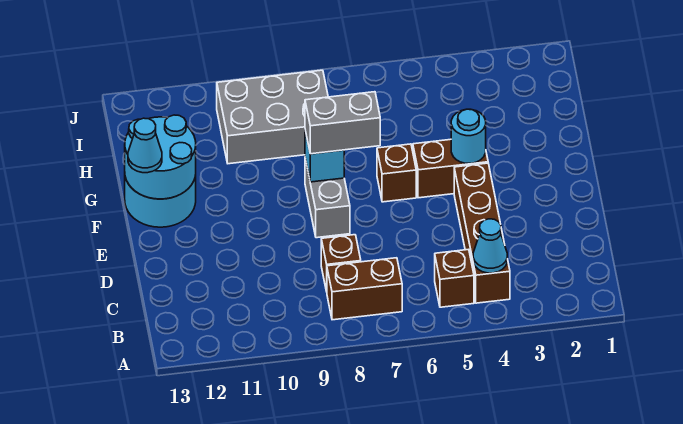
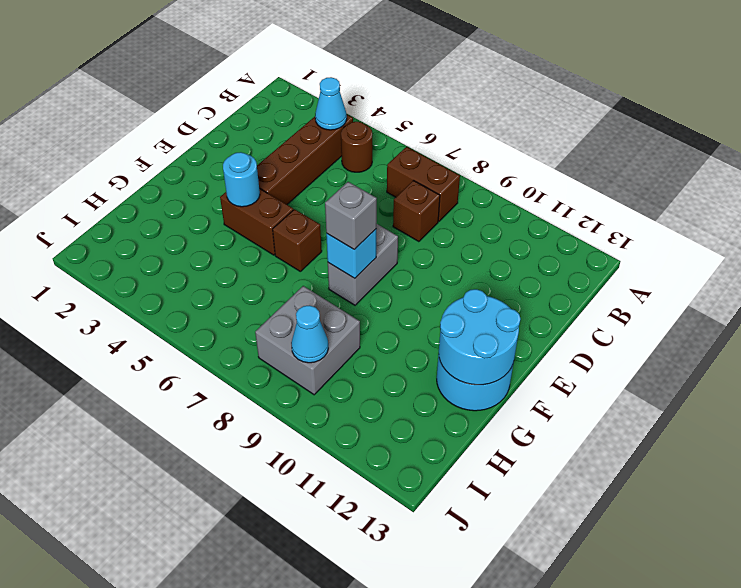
brown 1x1 brick [435,249,474,307] -> brown 1x1 round brick [341,122,372,172]
grey 1x2 brick [305,92,380,154] -> grey 1x1 brick [325,182,377,250]
cyan 1x1 cone [128,118,162,173] -> cyan 1x1 cone moved to [291,305,328,363]
grey 2x3 brick [217,70,328,164] -> grey 2x2 brick [255,286,360,395]

